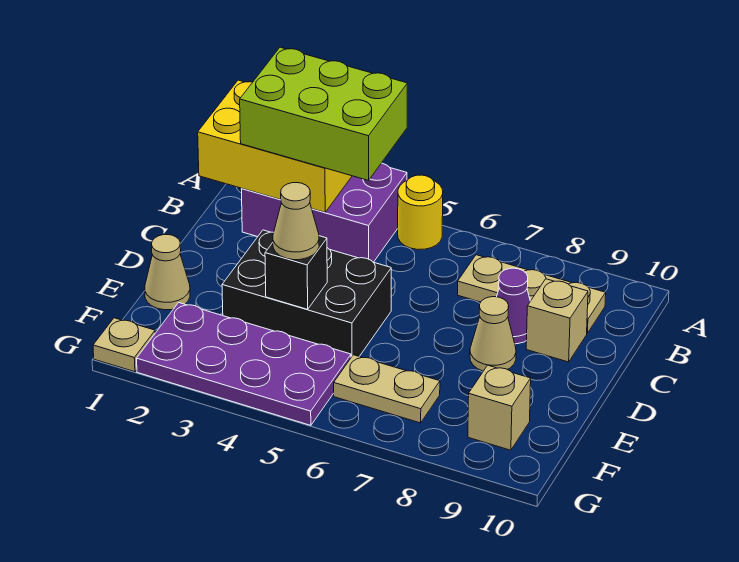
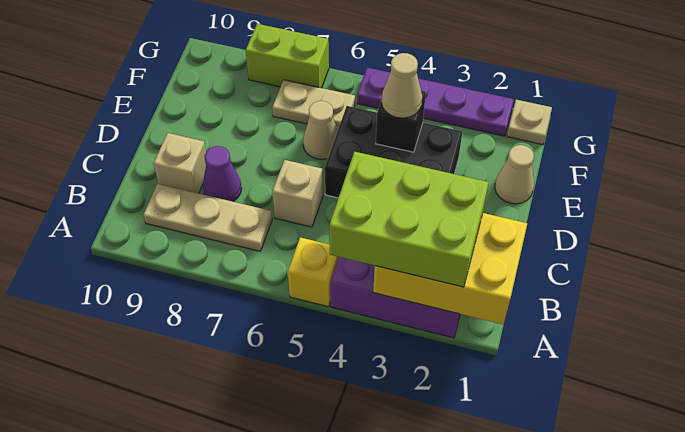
yellow 1x1 round brick [398,175,443,250] -> yellow 1x1 brick [288,237,338,307]
tan 1x1 cone [470,297,516,371] -> tan 1x1 cone moved to [303,101,338,159]
purple 2x4 plate [137,303,351,425] -> purple 1x4 plate [357,68,514,136]
tan 1x1 brick [468,365,531,450] -> tan 1x1 brick moved to [272,160,323,227]
none -> lime 1x2 brick [246,24,329,88]

